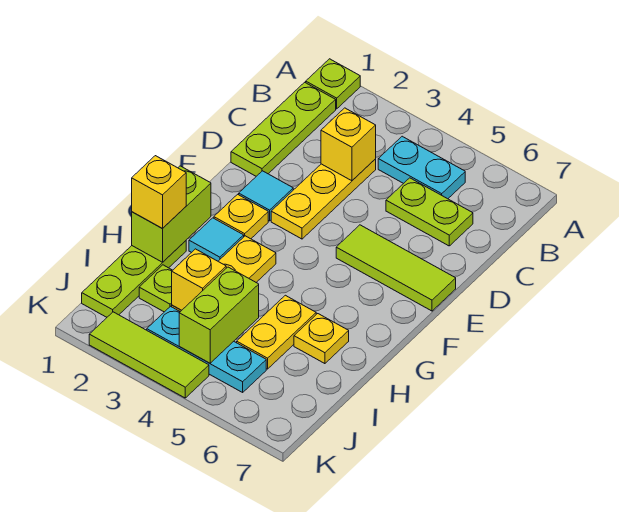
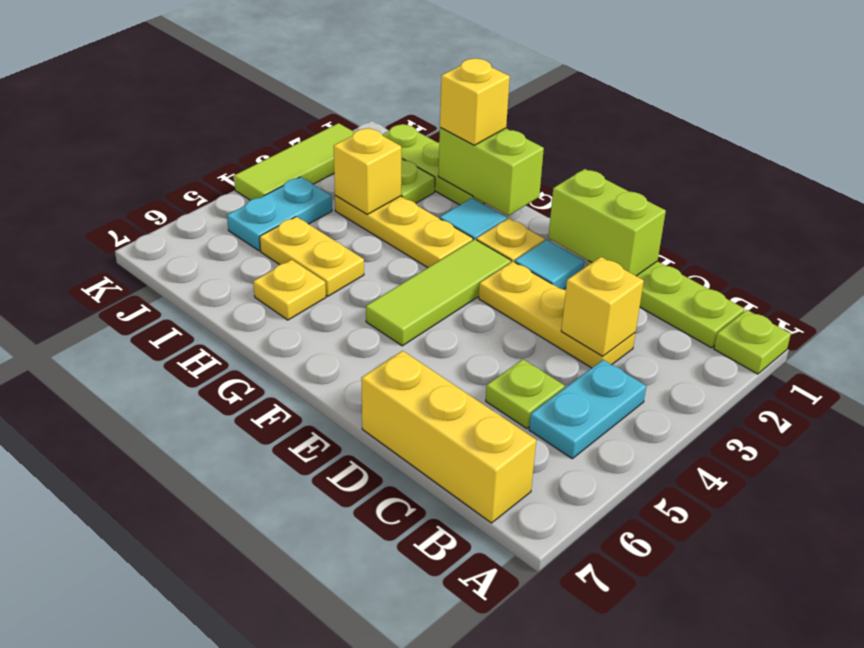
none -> yellow 1x3 brick [361,351,536,523]
lime 1x2 plate [386,178,473,246] -> lime 1x1 plate [486,359,565,429]
lime 1x3 tile [336,225,456,311] -> lime 1x3 tile moved to [366,239,511,346]
lime 1x2 brick [179,267,259,363] -> lime 1x2 brick moved to [548,169,666,276]
cyan 1x3 plate [147,306,266,392] -> cyan 1x2 plate [227,177,332,251]

